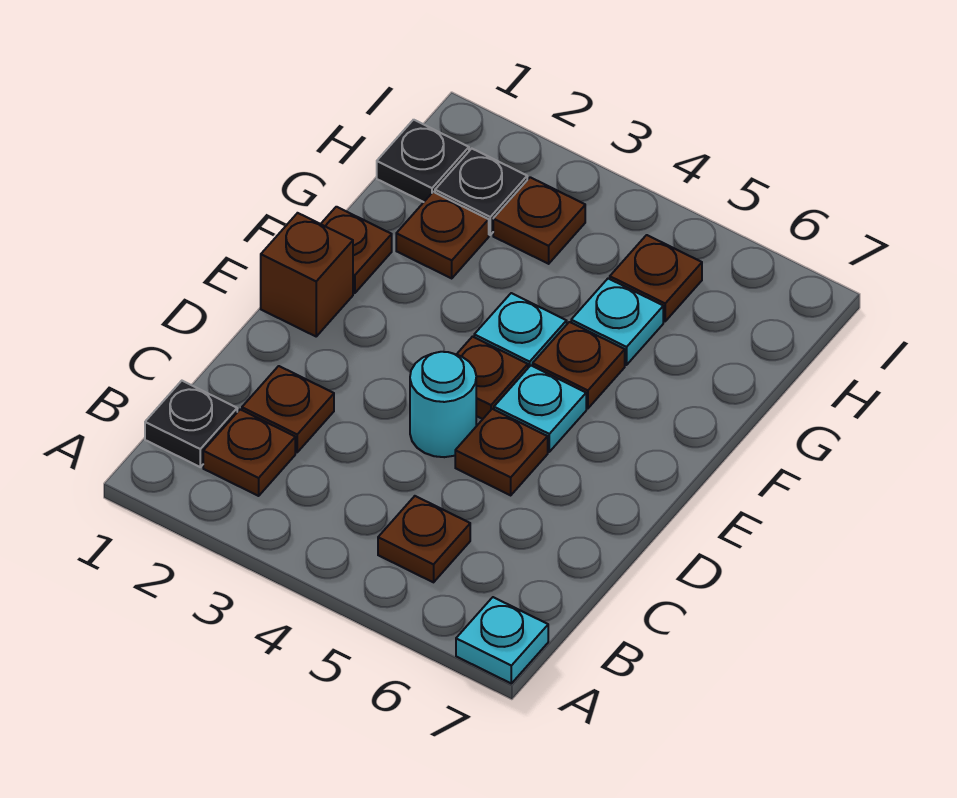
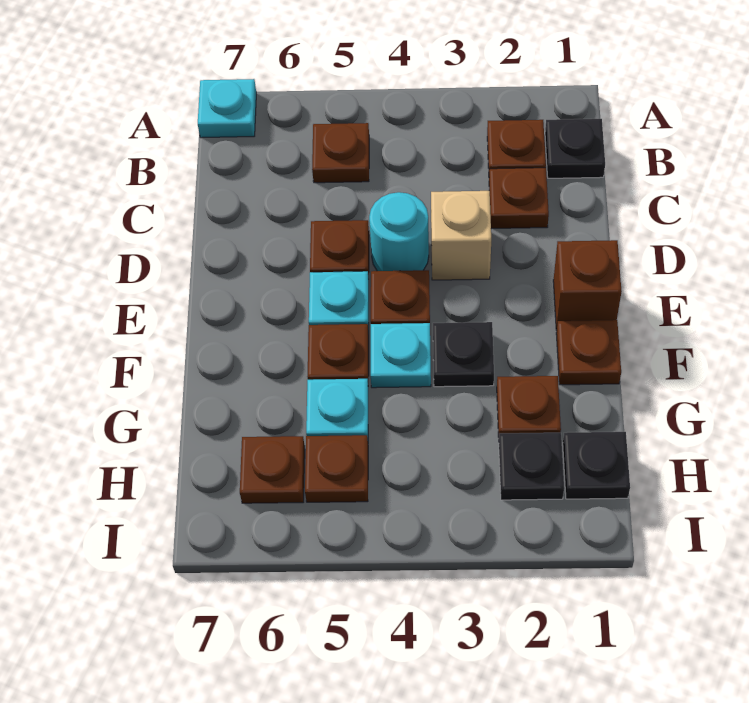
none -> tan 1x1 brick [431,191,491,280]
none -> black 1x1 plate [433,322,494,387]
brown 1x1 plate [493,177,585,264] -> brown 1x1 plate moved to [240,436,305,503]

